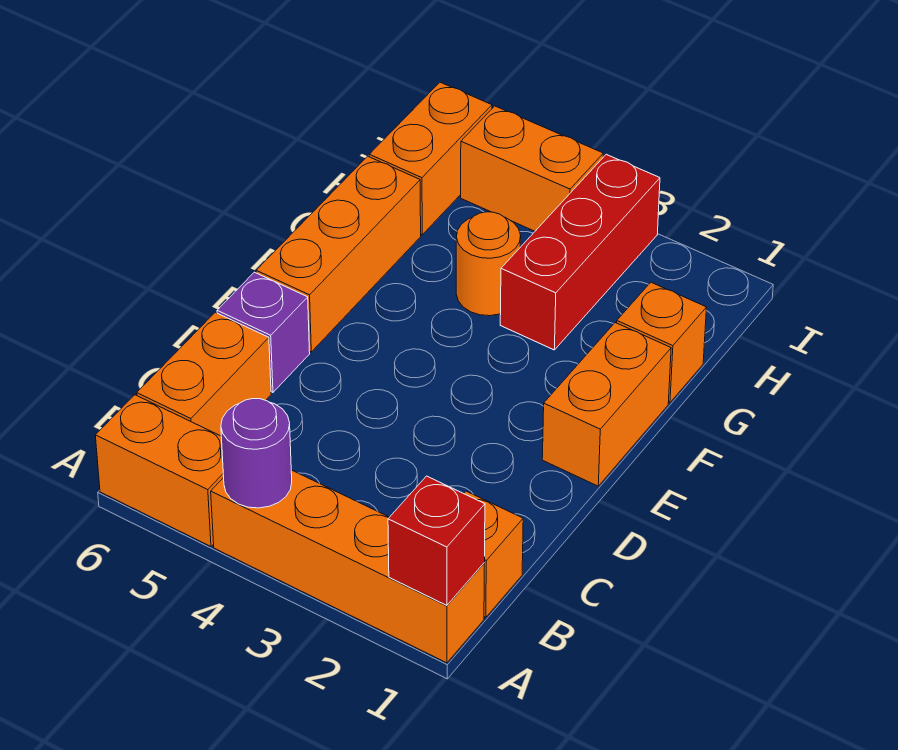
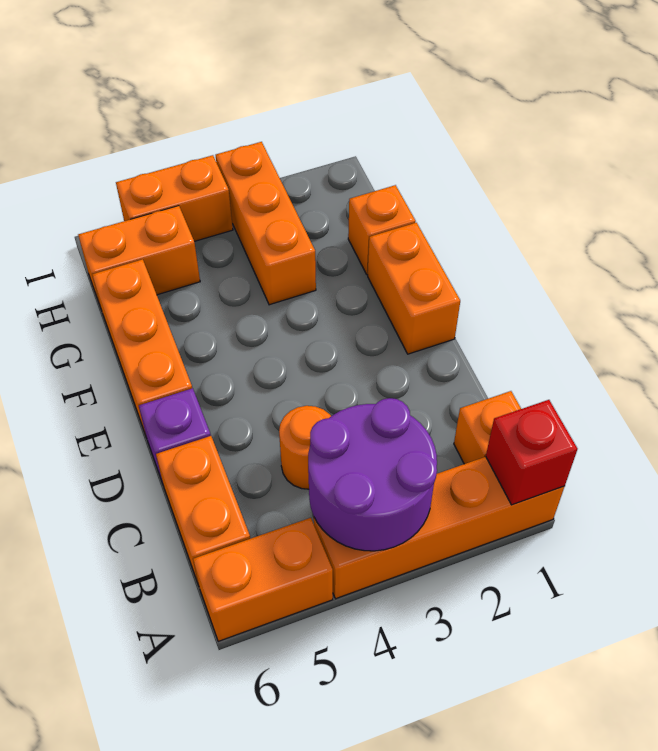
purple 1x1 round brick [221,399,292,508] -> purple 2x2 round brick [308,398,437,551]
red 1x3 brick [500,154,660,350] -> orange 1x3 brick [216,142,316,305]
orange 1x1 round brick [456,212,521,316] -> orange 1x1 round brick moved to [279,406,331,489]
orange 1x2 brick [369,82,492,235] -> orange 1x2 brick turned to [78,206,200,307]

